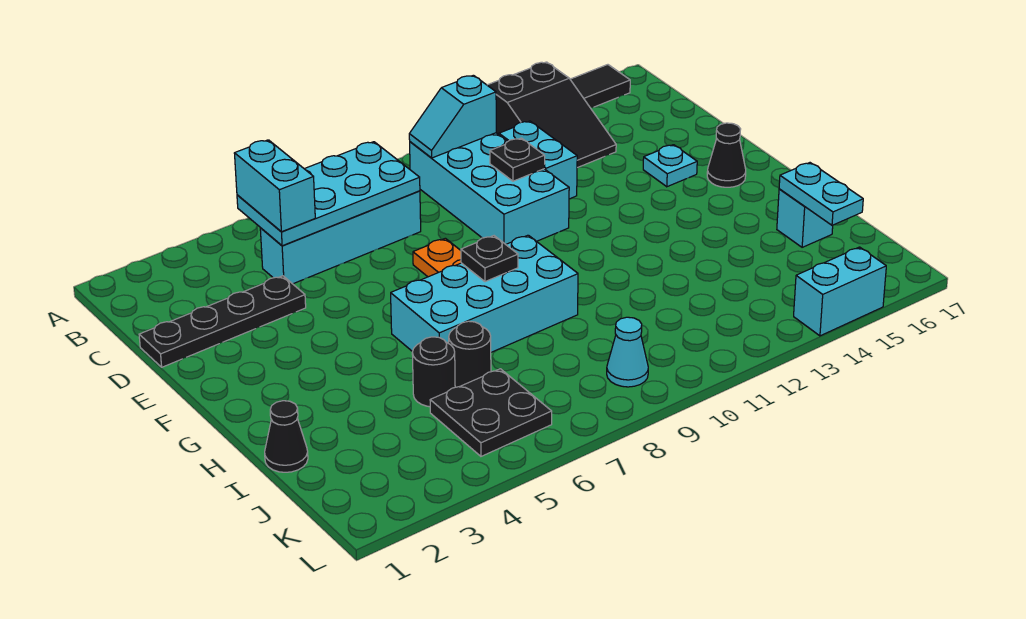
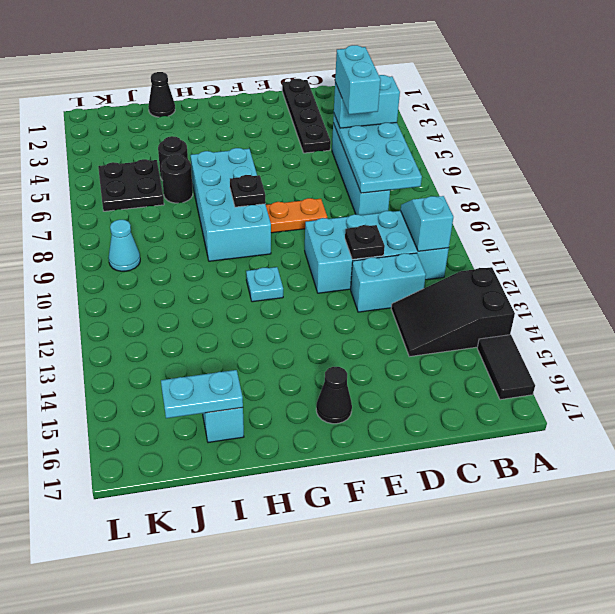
cyan 1x1 plate [643,145,697,187] -> cyan 1x1 plate moved to [246,267,283,302]
cyan 1x2 brick [794,247,886,336] -> cyan 1x2 brick moved to [335,45,381,114]

